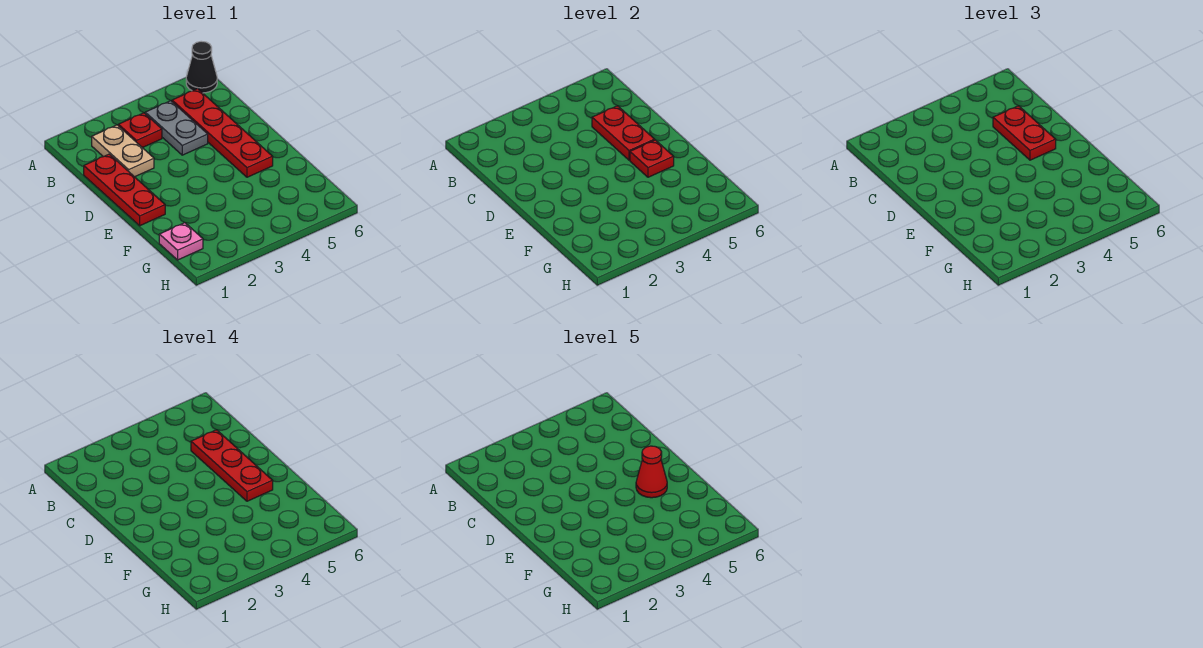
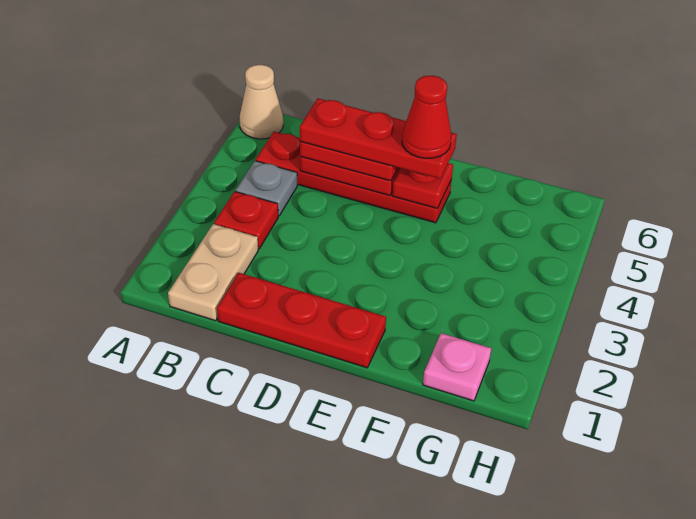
black 1x1 cone [186,41,217,93] -> tan 1x1 cone [240,65,283,139]
tan 1x2 plate [92,125,154,177] -> tan 1x2 plate turned to [168,224,258,321]
grey 1x2 plate [145,101,208,155] -> grey 1x1 plate [235,161,297,216]

